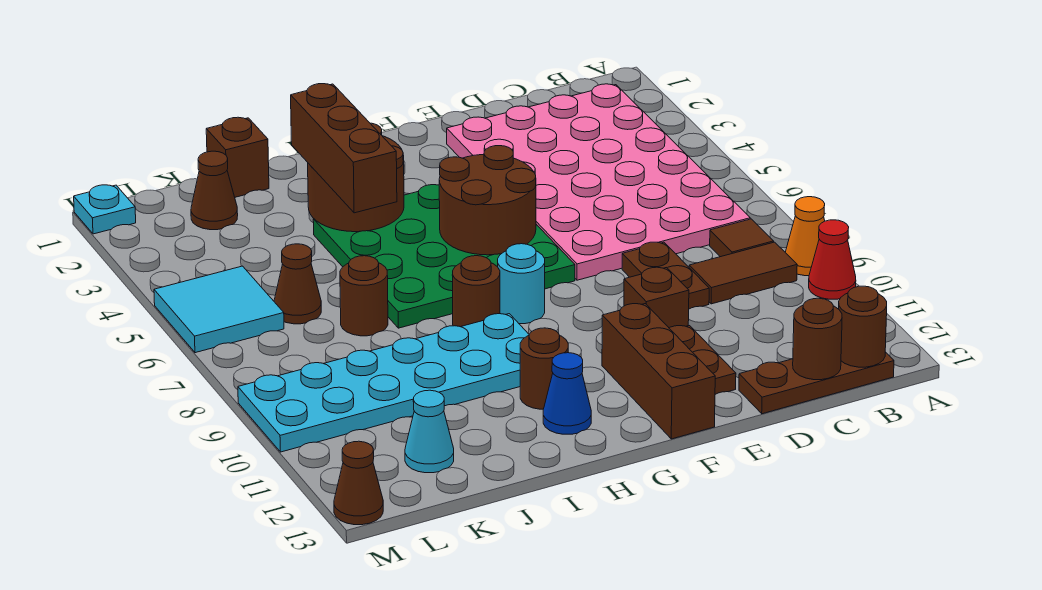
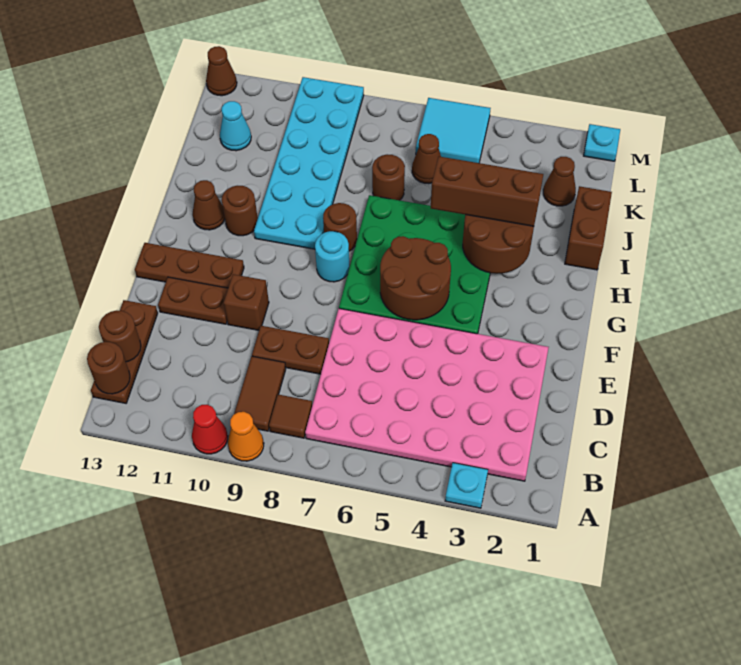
none -> cyan 1x1 plate [445,463,488,508]
brown 1x3 brick [602,304,715,439] -> brown 1x3 plate [135,243,244,288]
blue 1x1 cone [543,353,591,434] -> brown 1x1 cone [192,180,225,230]
brown 1x1 brick [206,117,269,197] -> brown 1x2 brick [565,186,612,270]

